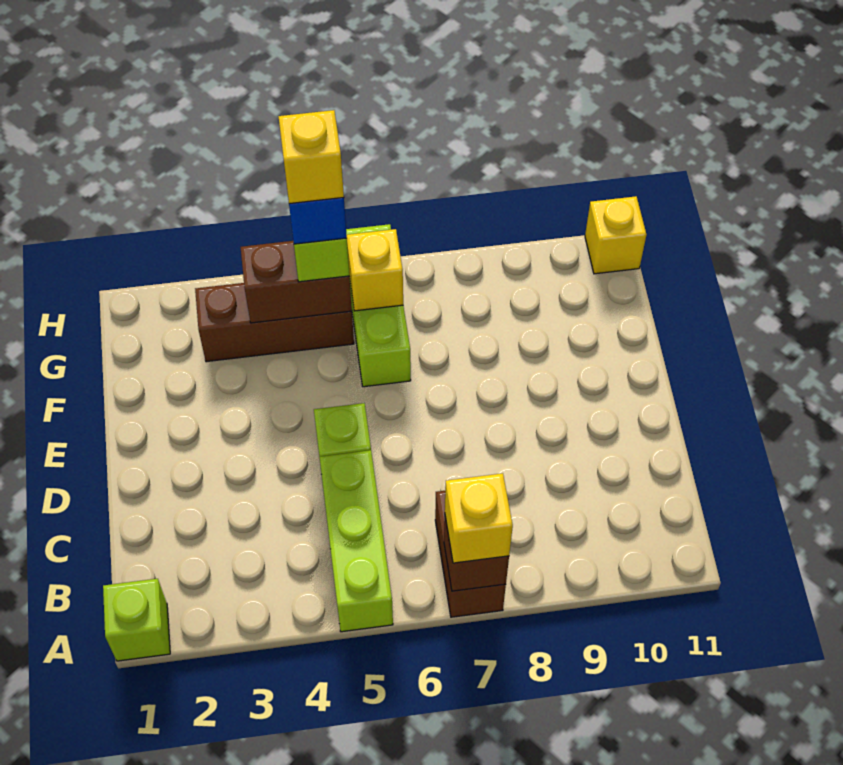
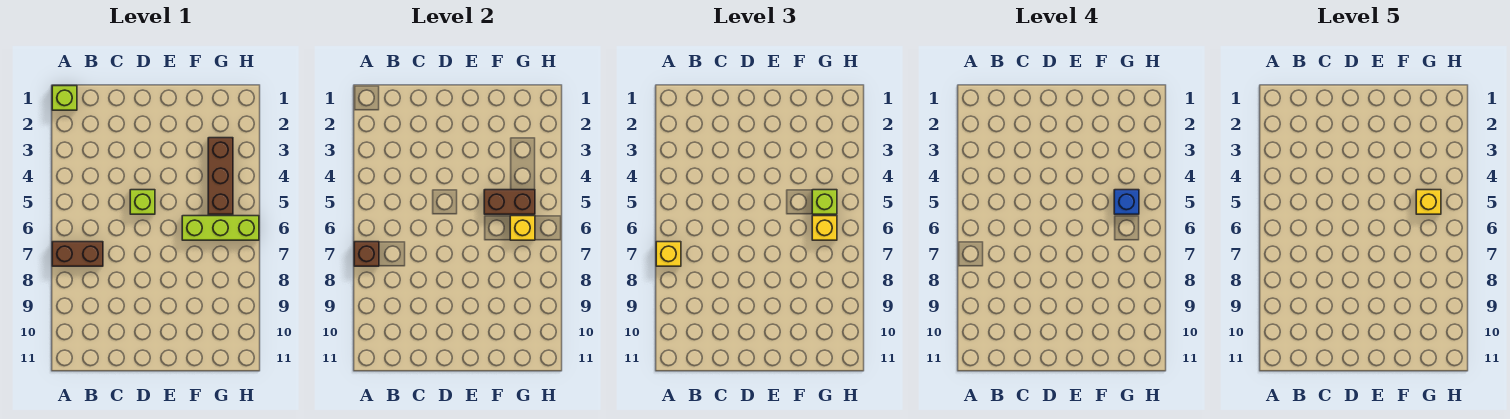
lime 1x3 brick [319,450,393,632] -> none
brown 1x2 brick [241,241,352,323] -> brown 1x2 brick turned to [484,190,535,214]
yellow 1x1 brick [585,196,647,274] -> yellow 1x1 brick moved to [812,216,837,240]

